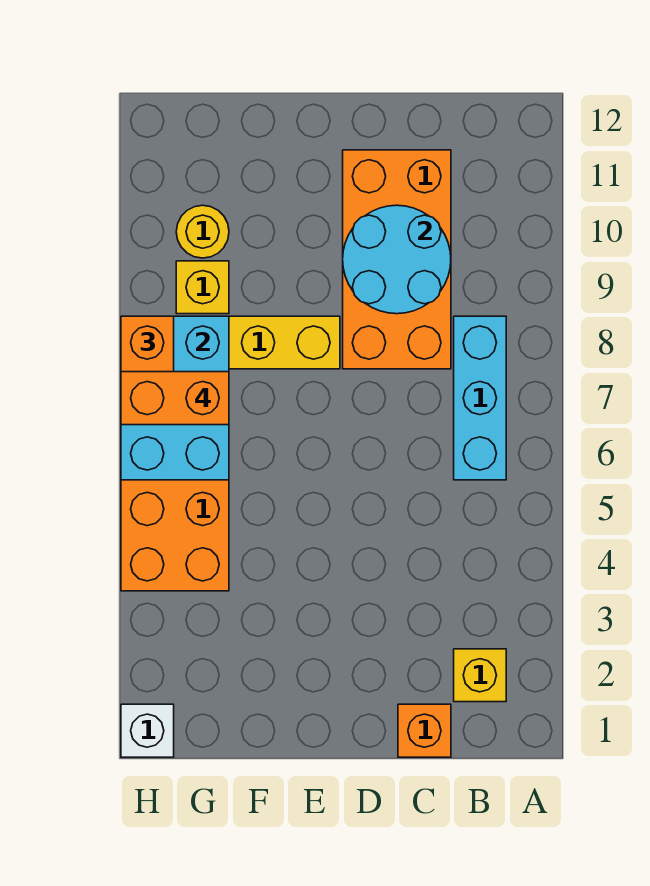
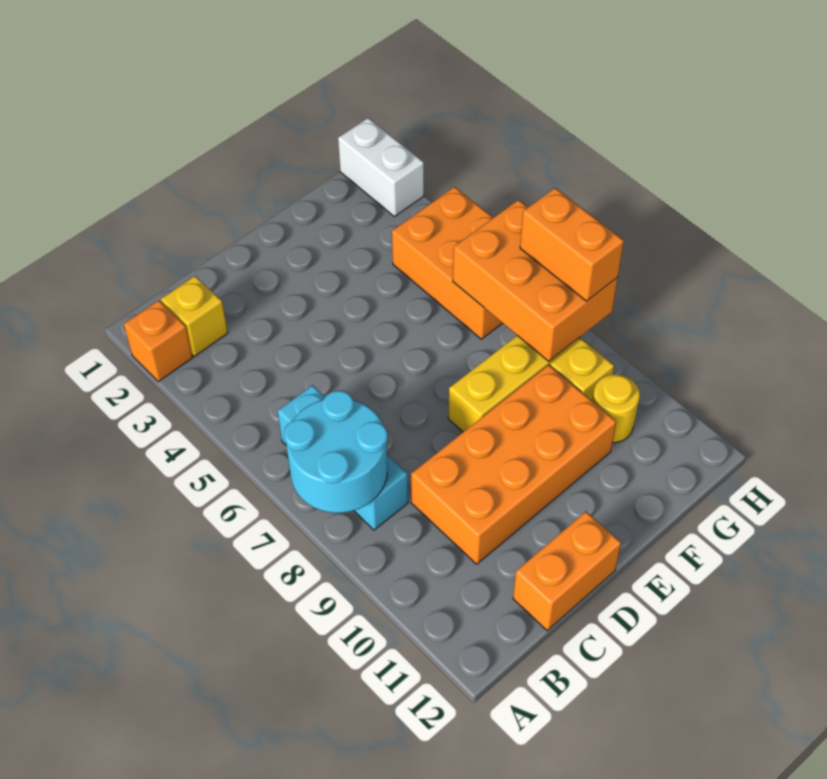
orange 1x1 brick [398,704,451,757] -> orange 1x1 brick moved to [124,300,193,381]
orange 2x4 brick [343,150,451,369] -> orange 2x4 brick turned to [411,365,616,564]
cyan 2x2 round brick [343,205,451,314] -> cyan 2x2 round brick moved to [284,391,388,513]
cyan 2x3 brick [121,316,229,480] -> orange 2x3 brick [453,200,618,361]
orange 1x2 brick [121,372,229,425] -> orange 1x2 brick moved to [513,512,621,631]
white 1x1 brick [121,704,174,757] -> white 1x2 brick [338,118,424,217]

